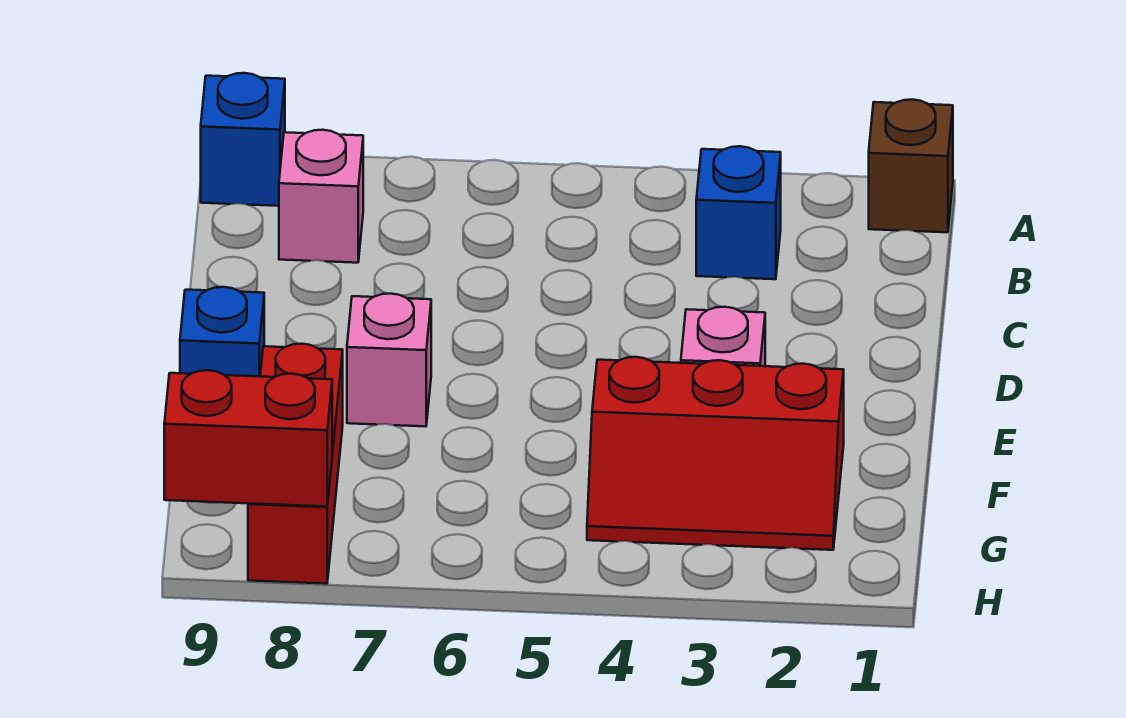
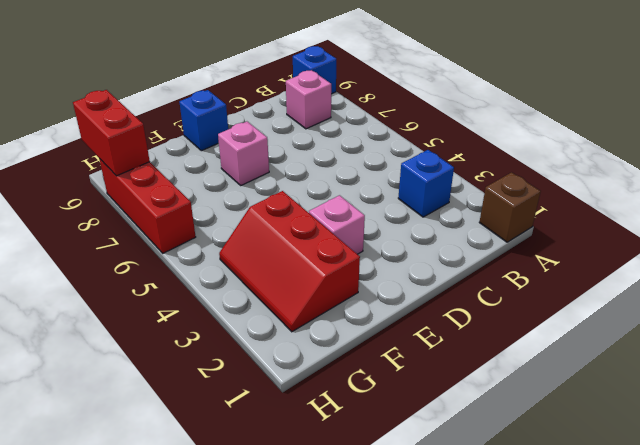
red 1x3 brick [248,344,343,584] -> red 1x3 brick turned to [99,159,196,253]

